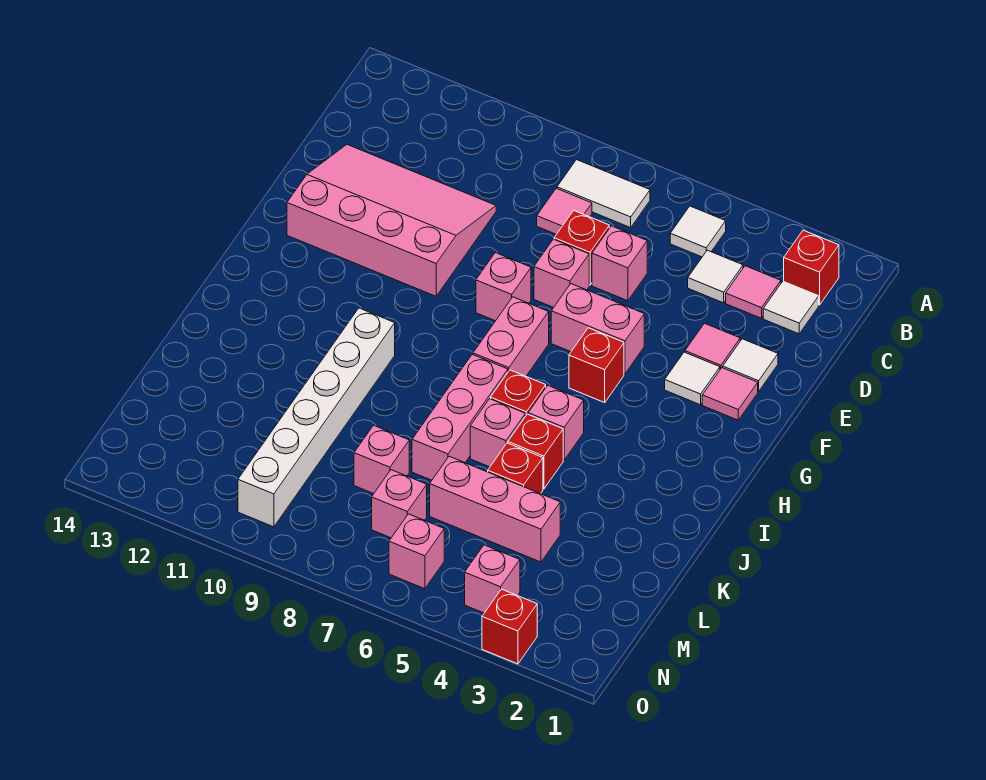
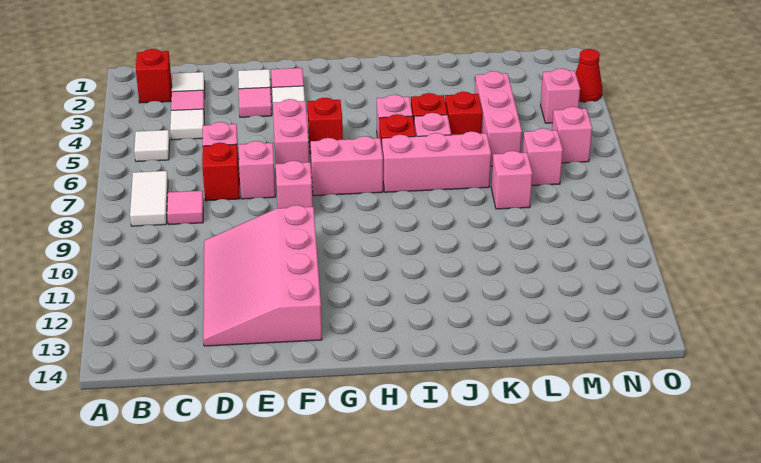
white 1x6 brick [238,308,395,527] -> none
red 1x1 brick [482,589,537,664] -> red 1x1 cone [576,49,602,102]

